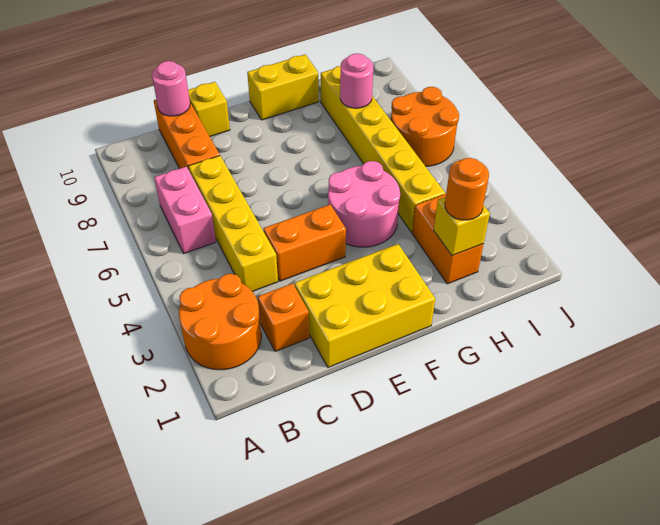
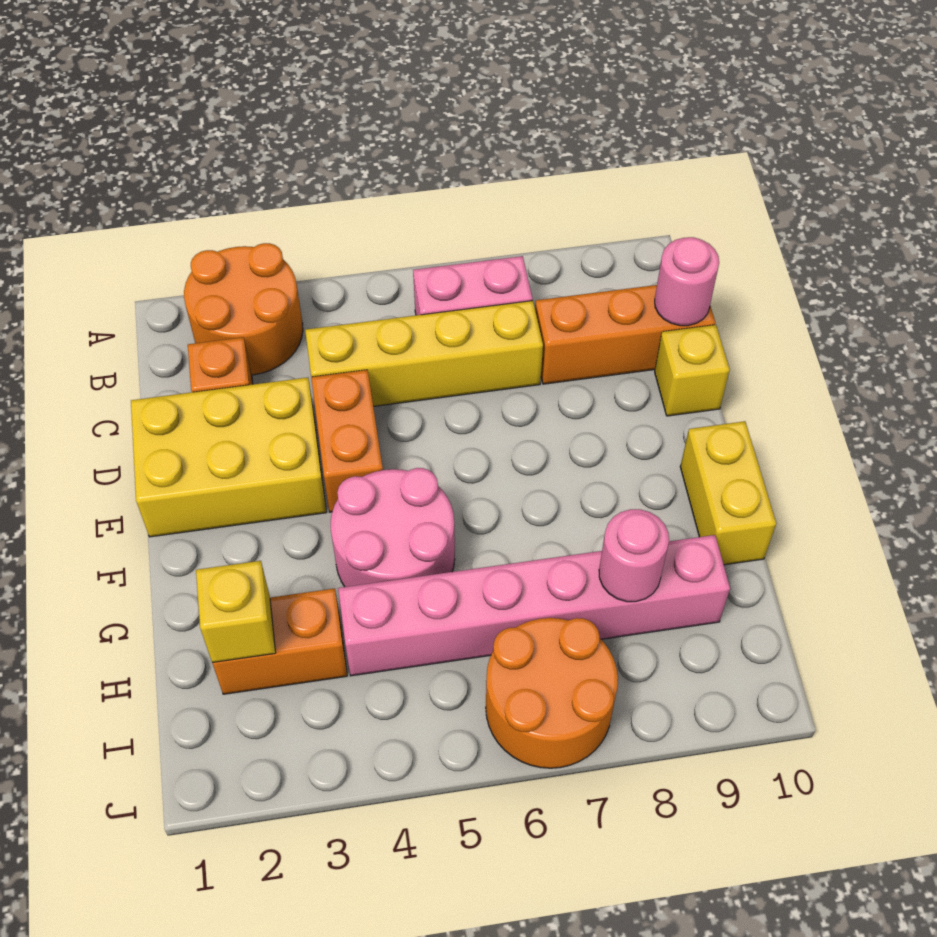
yellow 2x3 brick [295,244,435,367] -> yellow 2x3 brick turned to [131,377,326,537]
orange 1x1 round brick [445,158,489,220] -> none
yellow 1x6 brick [321,66,445,232] -> pink 1x6 brick [338,535,730,676]

